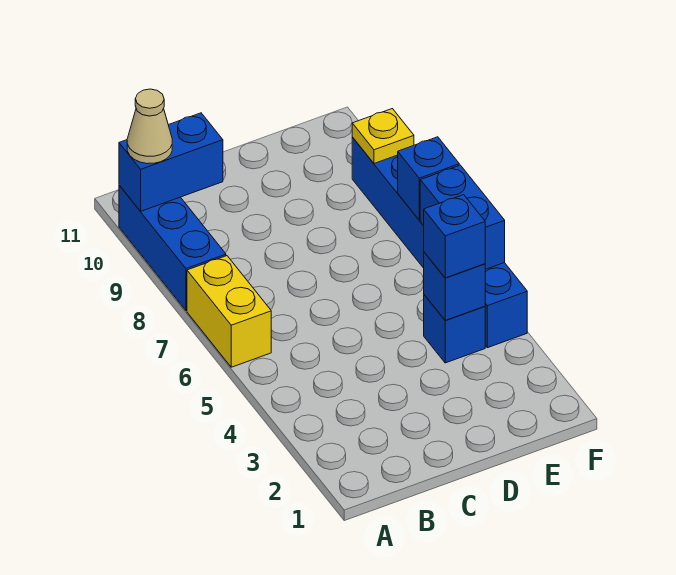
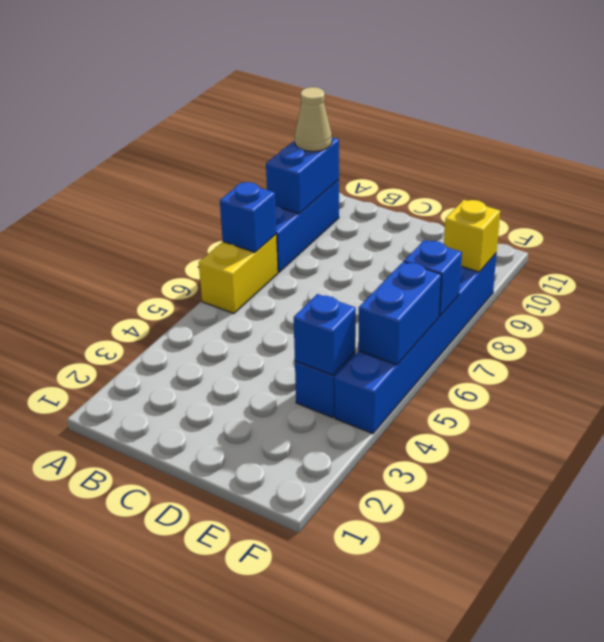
blue 1x2 brick [119,113,223,211] -> blue 1x2 brick turned to [266,137,339,214]
blue 1x1 brick [423,195,485,278] -> blue 1x1 brick moved to [220,182,276,252]
yellow 1x1 plate [352,109,414,163] -> yellow 1x1 brick [444,200,500,272]

